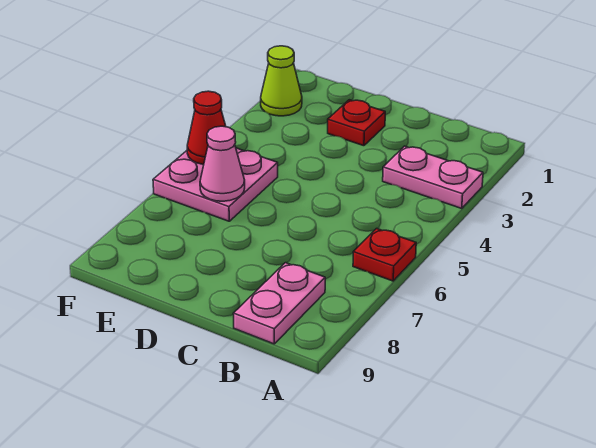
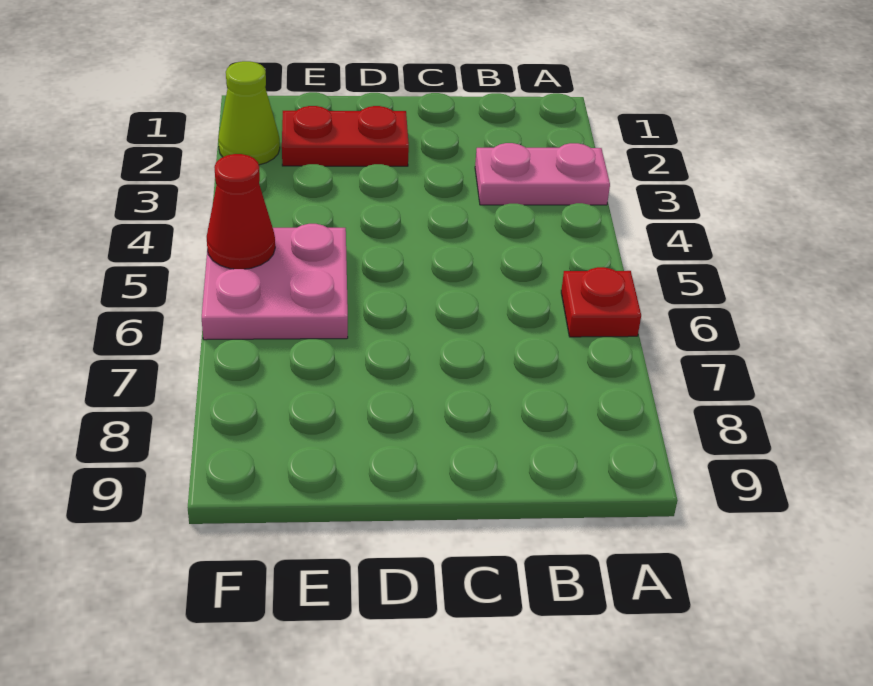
pink 1x2 plate [233,263,325,344] -> none
red 1x1 plate [328,100,385,146] -> red 1x2 plate [282,106,409,166]
pink 1x1 cone [200,126,245,201] -> none

